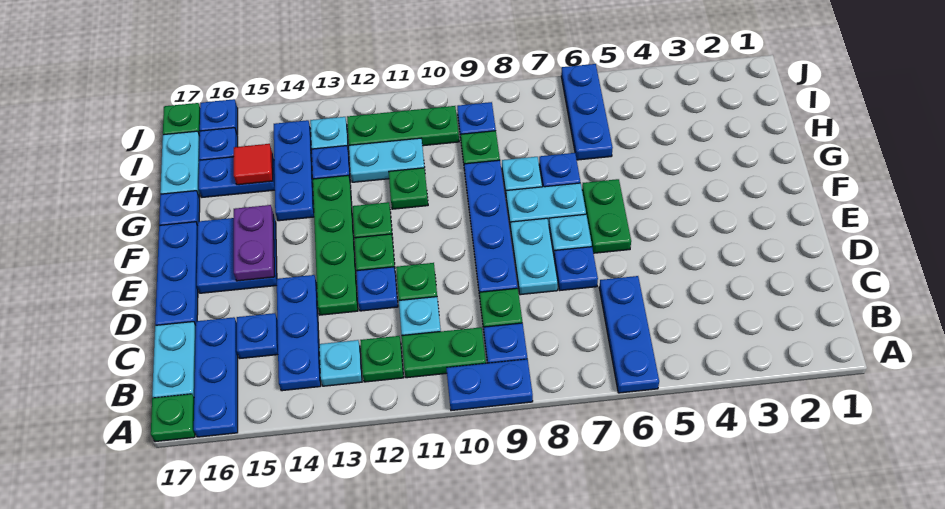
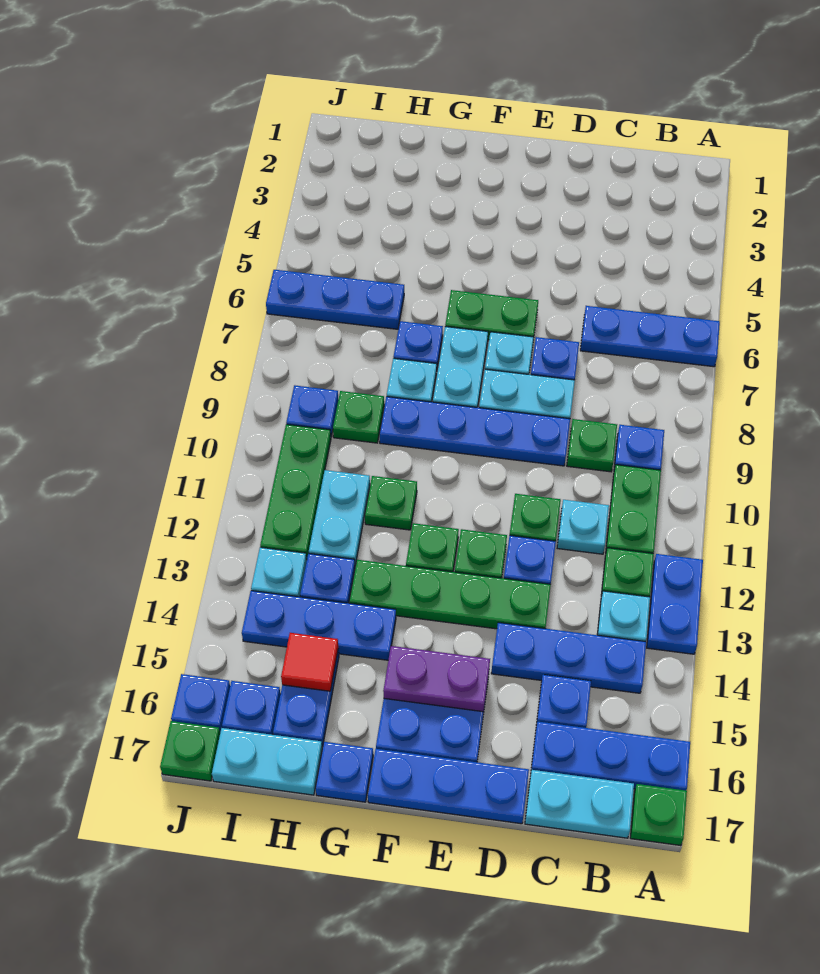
blue 1x2 plate [446,359,533,411] -> blue 1x2 plate moved to [647,554,703,654]

